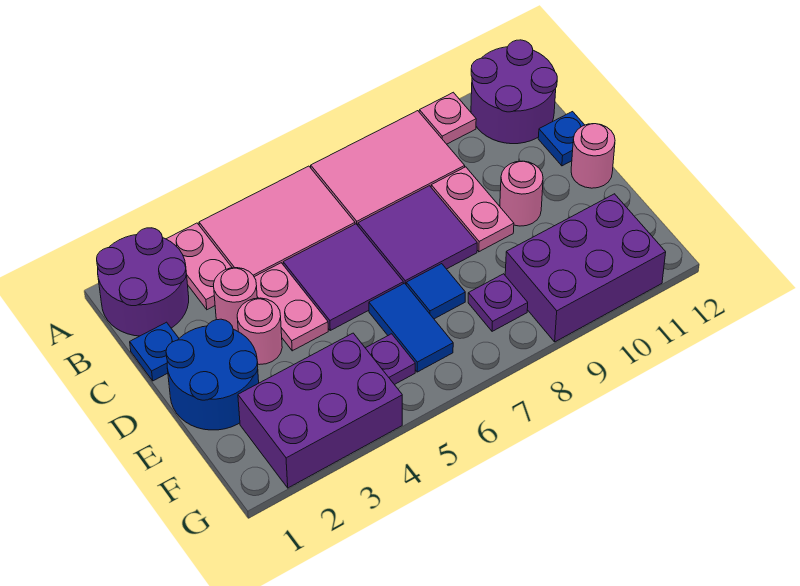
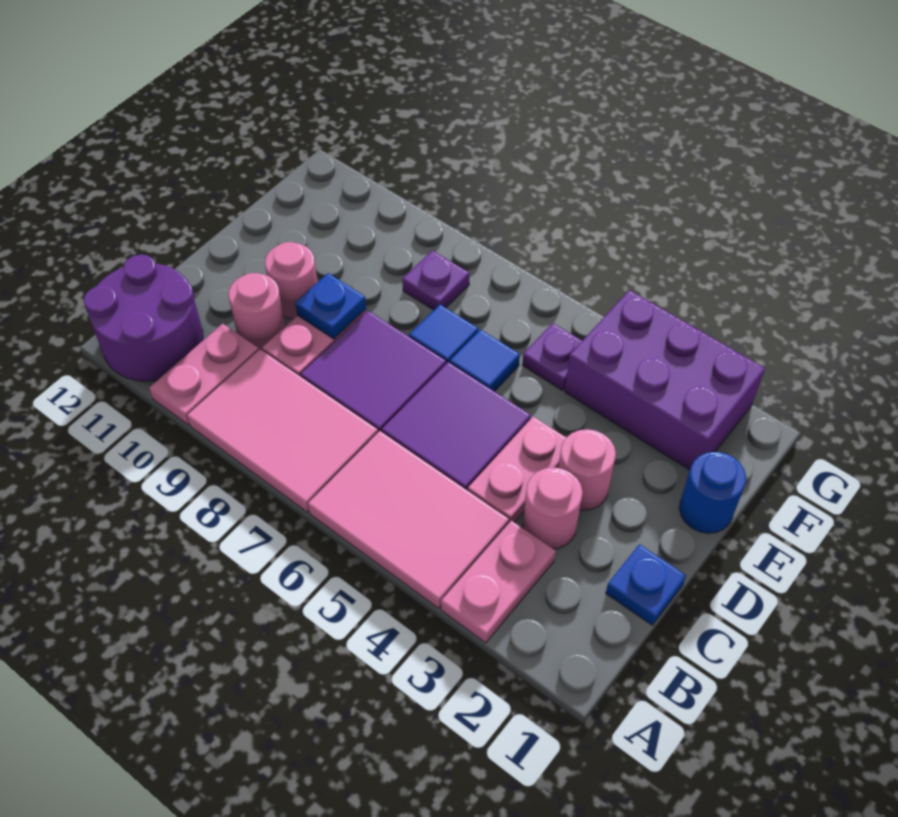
purple 2x2 round brick [97,228,189,336] -> none
pink 1x1 plate [419,92,476,144] -> pink 1x2 plate [149,324,259,425]
blue 1x1 plate [538,112,584,166] -> blue 1x1 plate moved to [295,273,366,339]
blue 2x2 round brick [166,319,259,430] -> blue 1x1 round brick [679,452,746,533]
pink 1x1 round brick [571,124,615,188] -> pink 1x1 round brick moved to [229,273,285,350]
blue 1x2 tile [369,283,453,372] -> blue 1x1 tile [450,329,520,392]
purple 2x3 brick [505,194,666,342] -> none

